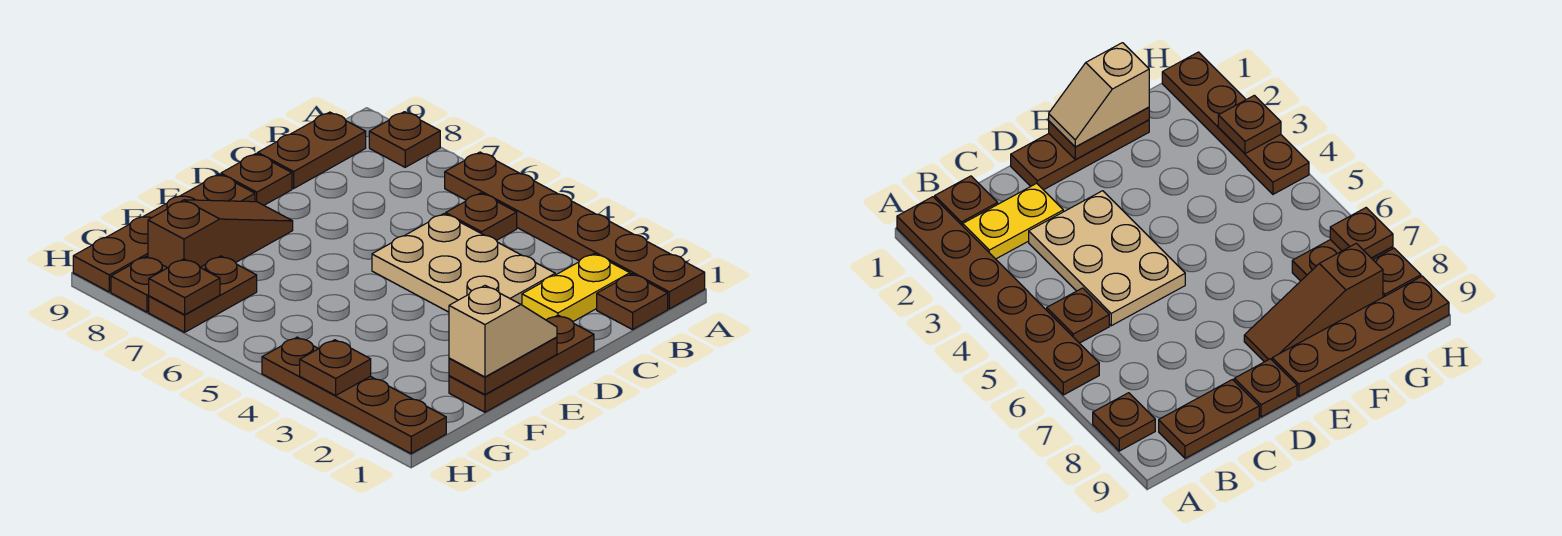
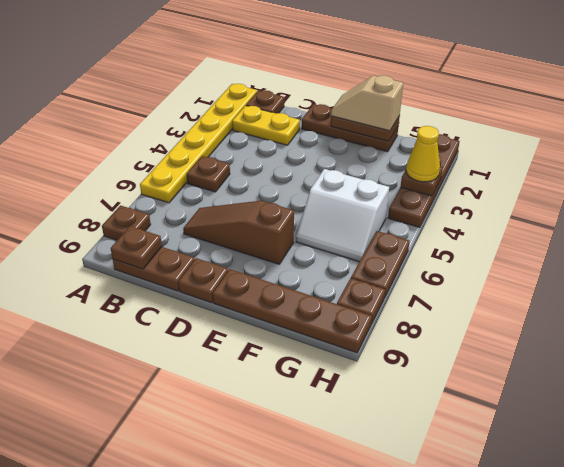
brown 1x6 plate [445,152,705,309] -> yellow 1x6 plate [140,84,257,203]
tan 2x3 plate [372,214,555,312] -> none
brown 1x3 slope [148,200,293,268] -> brown 1x3 slope moved to [183,201,294,264]
none -> white 2x2 slope [296,169,389,262]
brown 1x2 plate [149,256,257,332] -> brown 1x2 plate turned to [351,231,410,298]
none -> yellow 1x1 cone [406,126,440,182]
brown 1x1 plate [149,259,220,315] -> brown 1x1 plate moved to [111,226,162,269]

